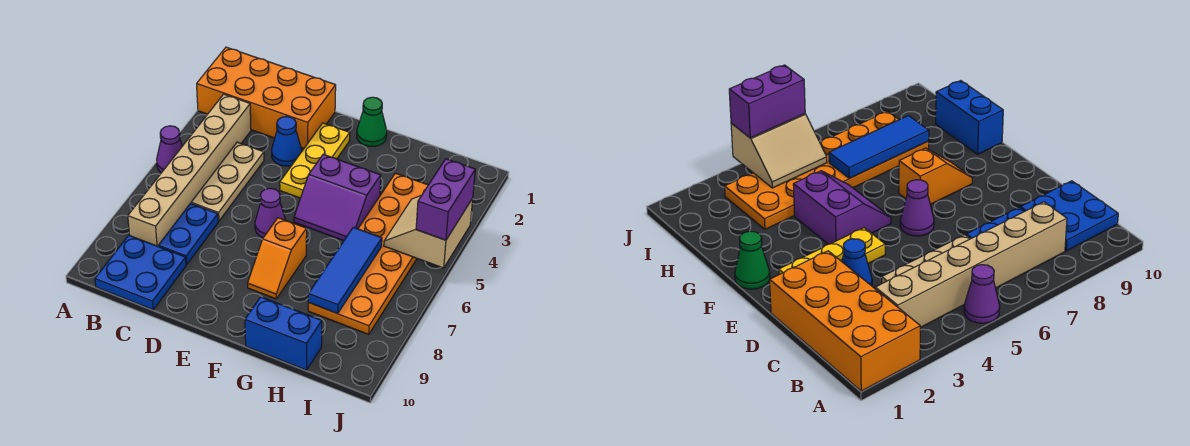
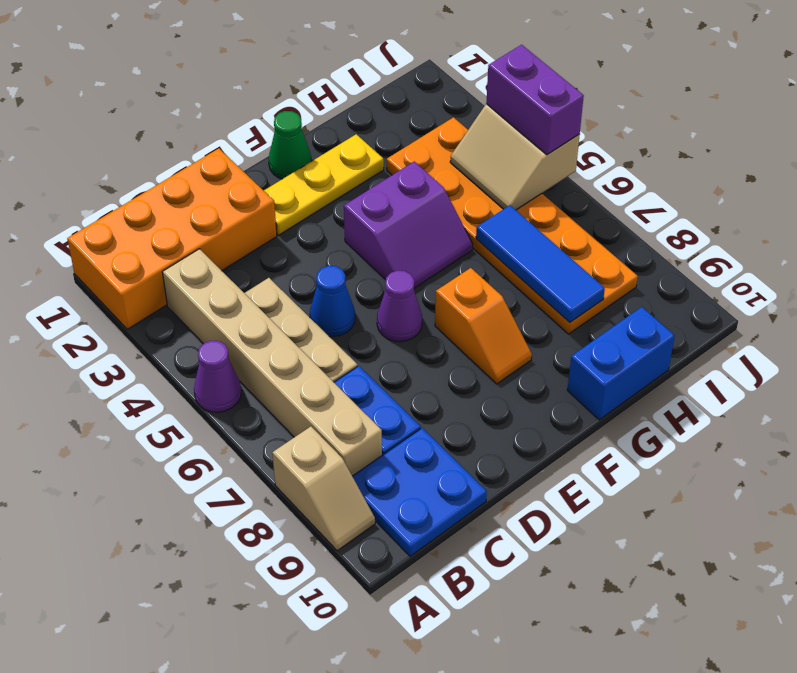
none -> tan 1x2 slope [272,426,375,551]
blue 1x1 cone [272,117,302,166] -> blue 1x1 cone moved to [310,266,355,337]
yellow 1x3 plate [280,123,350,198] -> yellow 1x3 plate turned to [264,134,384,235]

